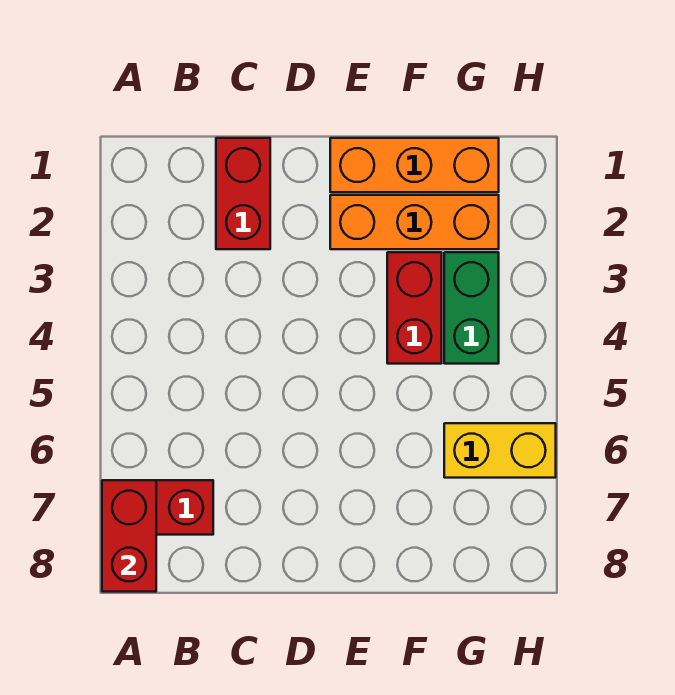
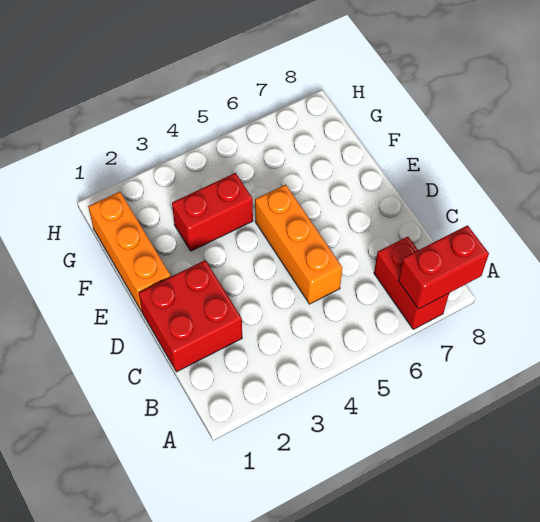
red 1x2 brick [216,138,270,249] -> red 2x2 brick [139,260,242,372]
orange 1x3 brick [330,195,499,249] -> orange 1x3 brick moved to [255,184,342,304]
green 1x2 brick [444,252,499,364] -> none
yellow 1x2 brick [444,423,556,478] -> none

